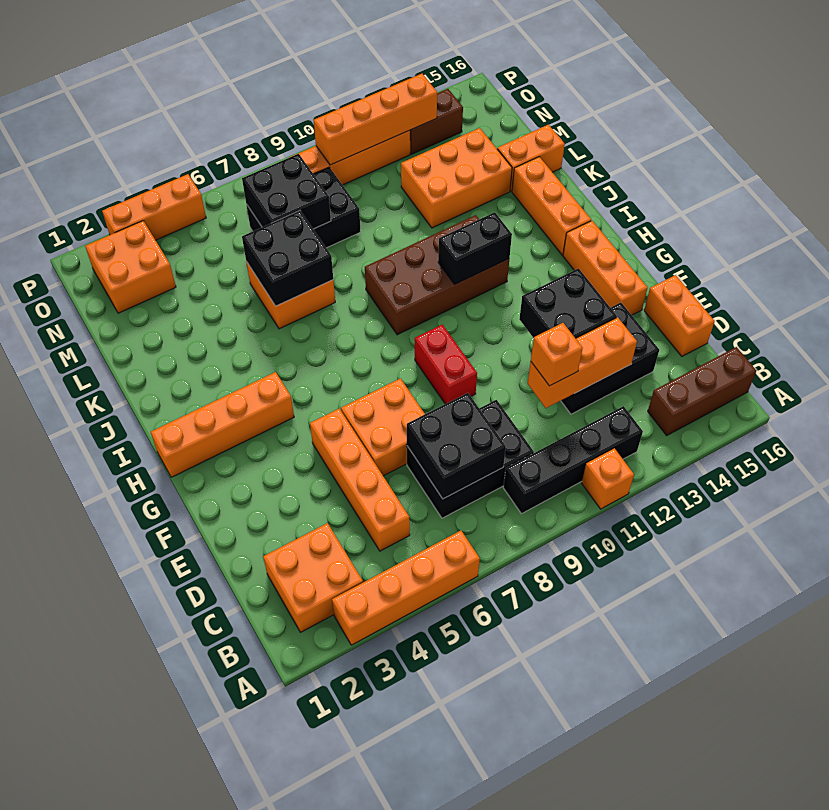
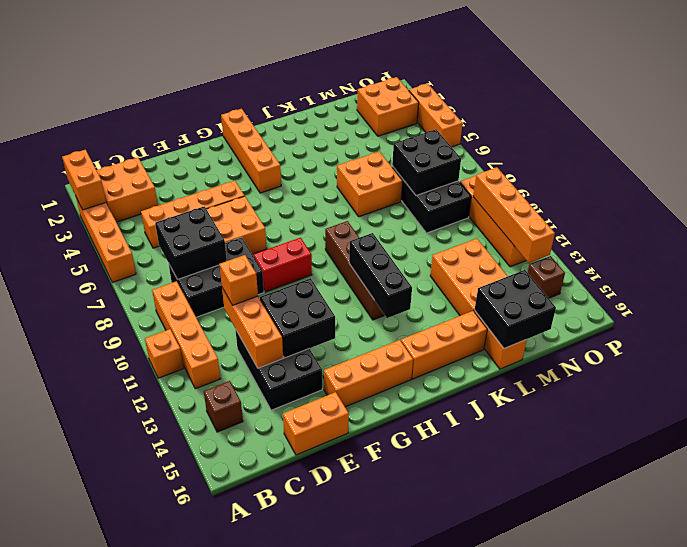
none -> orange 1x2 brick [62,150,106,210]
black 1x4 brick [503,406,643,514] -> orange 1x4 brick [152,281,221,389]
brown 1x3 brick [648,347,757,435] -> brown 1x1 brick [204,381,243,432]
black 2x3 brick [407,400,534,518] -> black 2x3 brick turned to [169,237,264,317]
brown 2x4 brick [365,215,509,335] -> brown 1x4 brick [325,221,385,320]
black 1x2 brick [438,212,512,284] -> black 1x3 brick [349,233,412,318]
black 2x2 brick [242,211,333,306] -> black 2x2 brick moved to [475,270,556,348]
brown 1x2 brick [410,89,463,154] -> brown 1x1 brick [528,256,565,298]

